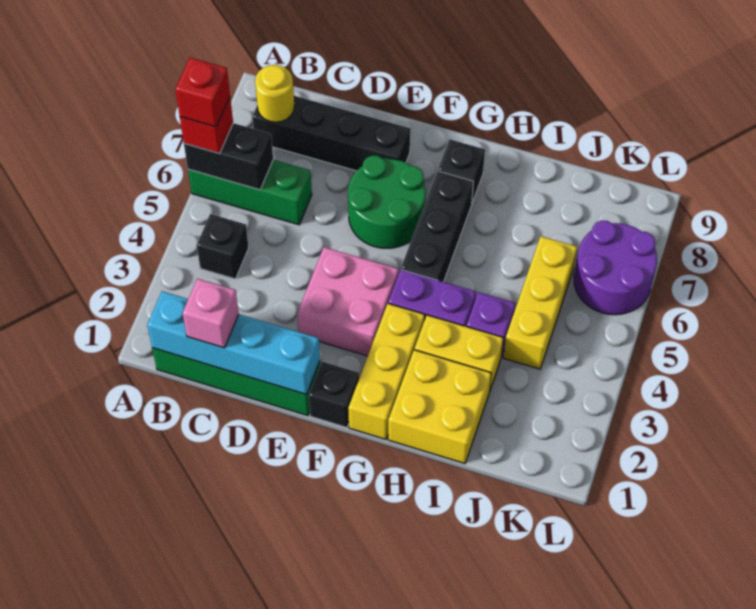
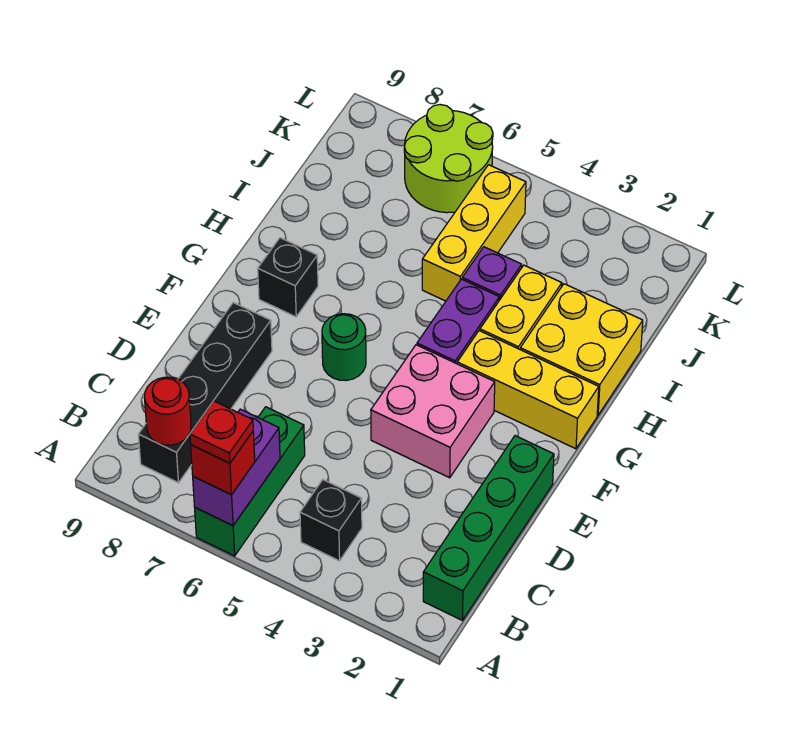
black 1x2 brick [184,123,273,190] -> purple 1x2 brick [193,409,280,526]
red 1x1 brick [175,58,230,127] -> red 1x1 plate [190,401,253,463]
cyan 1x4 brick [147,291,320,394] -> none
yellow 1x1 round brick [255,65,294,122] -> red 1x1 round brick [144,377,191,445]
pink 1x1 brick [183,279,239,348] -> none
green 2x2 round brick [348,156,426,248] -> green 1x1 round brick [322,314,366,381]
black 1x1 brick [309,362,359,427] -> none
black 1x3 brick [401,171,473,282] -> none
yellow 1x3 brick [503,236,577,369] -> yellow 1x3 brick turned to [422,165,526,301]
purple 2x2 round brick [574,221,657,315] -> lime 2x2 round brick [404,105,493,213]

